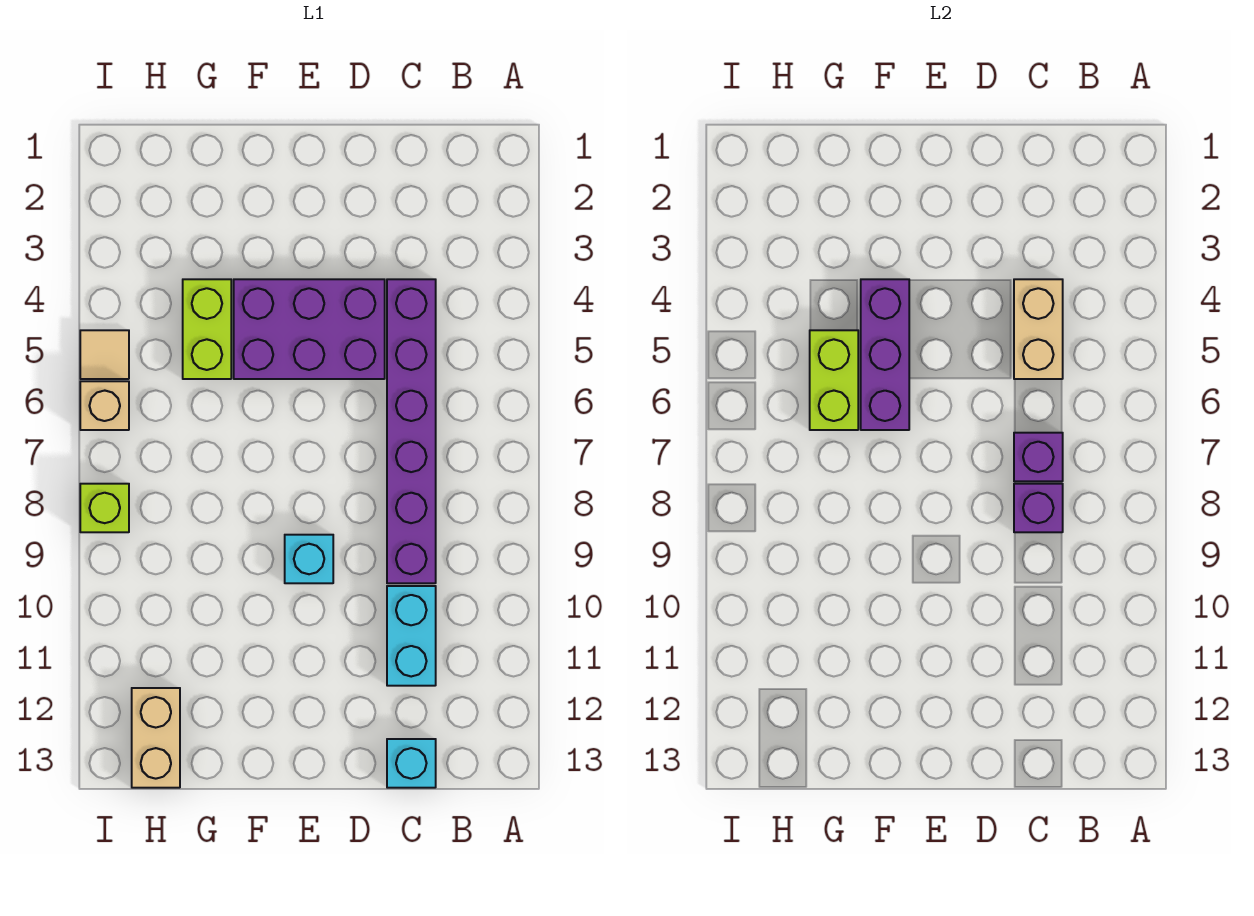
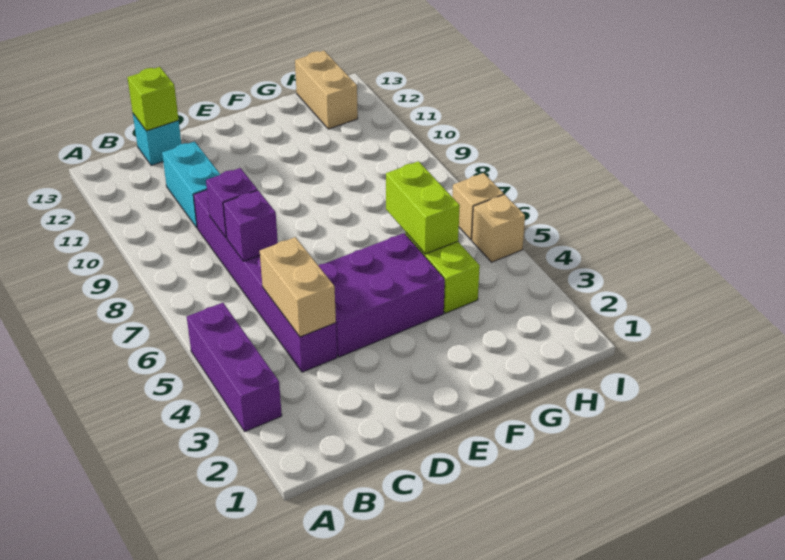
cyan 1x1 brick [285,535,333,583] -> none
purple 1x3 brick [861,279,909,430] -> purple 1x3 brick moved to [187,303,282,431]
tan 1x1 tile [80,330,129,379] -> tan 1x1 brick [472,194,525,262]
lime 1x1 brick [80,484,129,532] -> lime 1x1 brick moved to [127,67,179,131]

